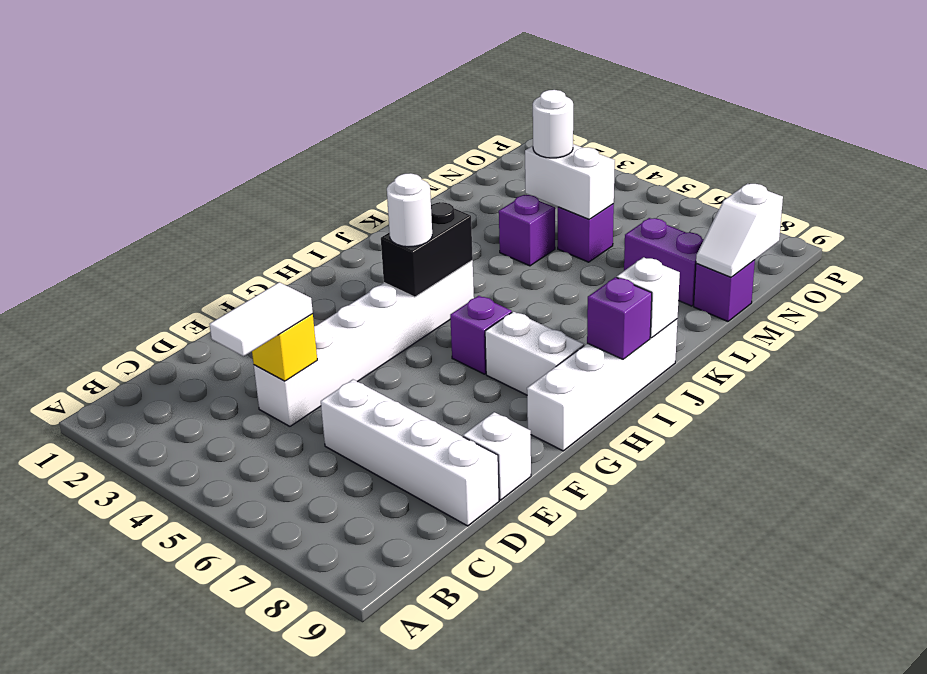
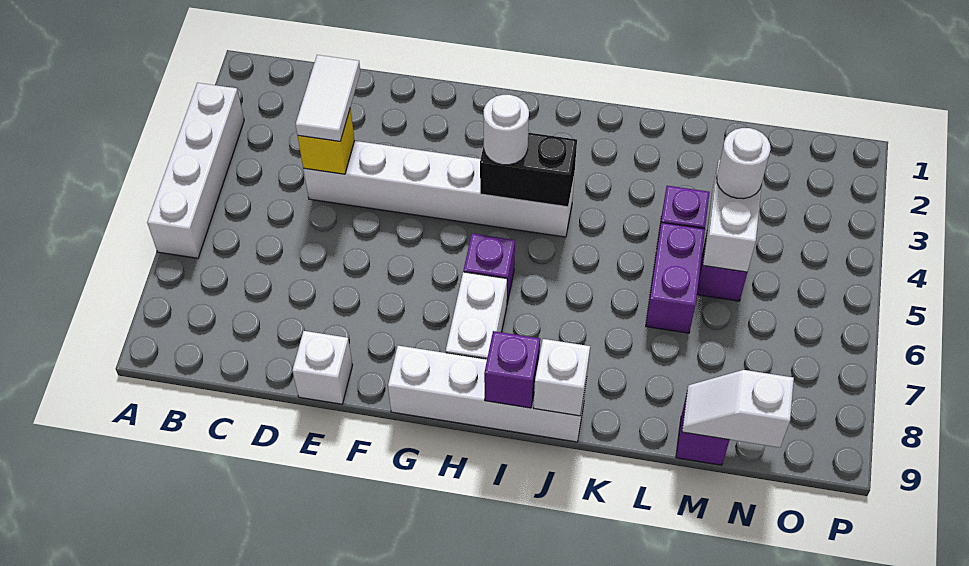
white 1x2 tile [210,282,313,356] -> white 1x2 tile turned to [296,55,360,141]
white 1x4 brick [321,380,499,526] -> white 1x4 brick moved to [147,83,244,258]
purple 1x2 brick [624,218,704,306] -> purple 1x2 brick moved to [646,223,705,333]

